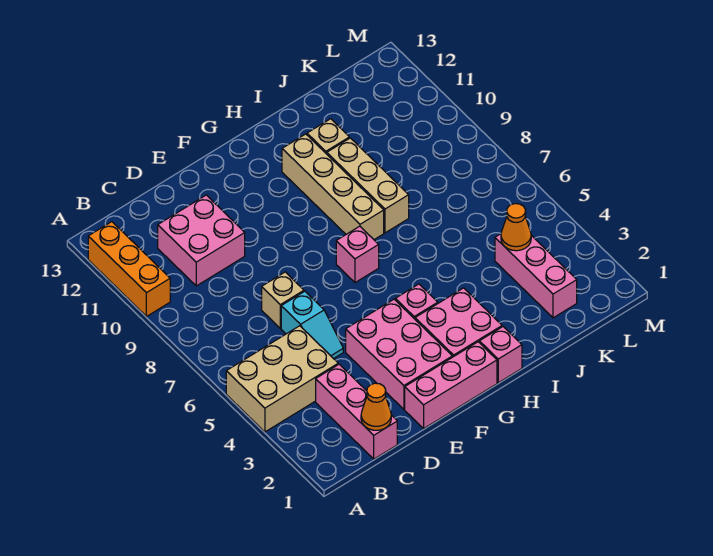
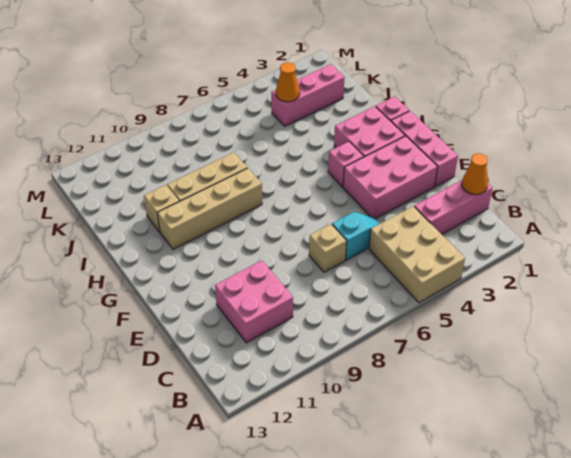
orange 1x3 brick [88,222,170,316] -> none
pink 1x1 brick [336,226,379,283] -> none

